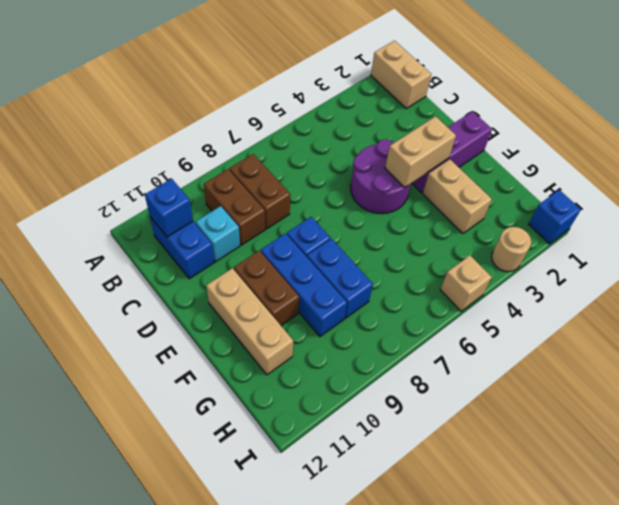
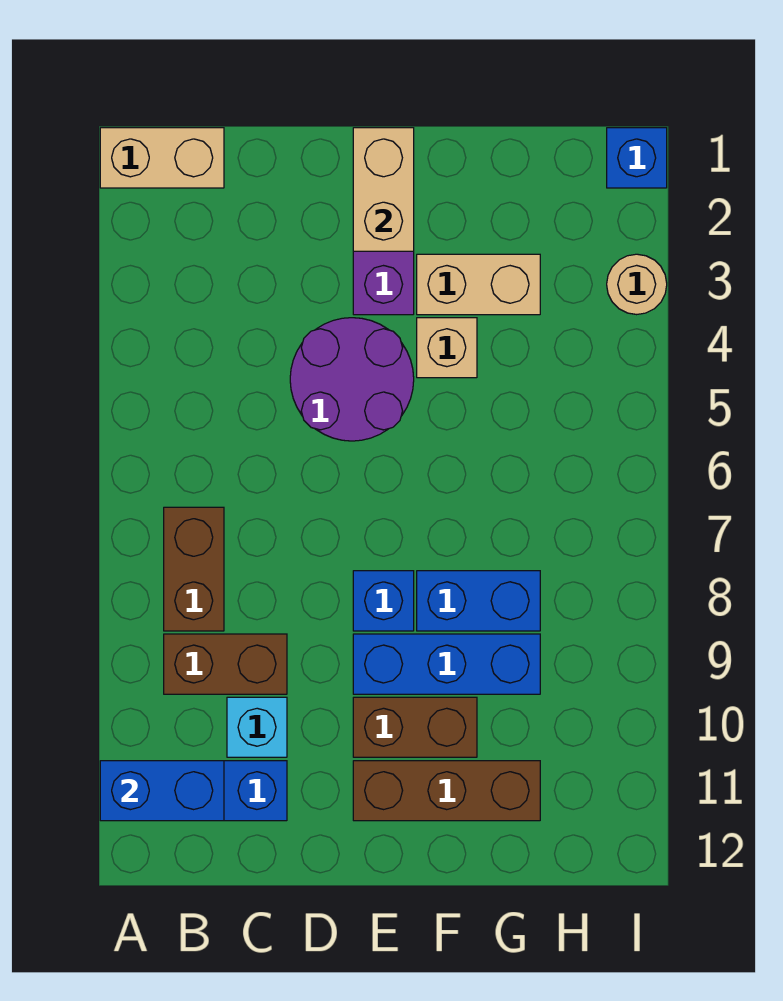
brown 1x2 brick [229,154,290,229] -> brown 1x2 brick turned to [164,507,224,631]
blue 1x1 brick [145,179,193,237] -> blue 1x2 brick [100,761,224,821]
tan 1x2 brick [385,116,456,188] -> tan 1x2 brick moved to [353,128,414,251]
tan 1x3 brick [206,268,293,375] -> brown 1x3 brick [353,761,540,821]
tan 1x1 brick [440,256,492,311] -> tan 1x1 brick moved to [417,318,477,378]

